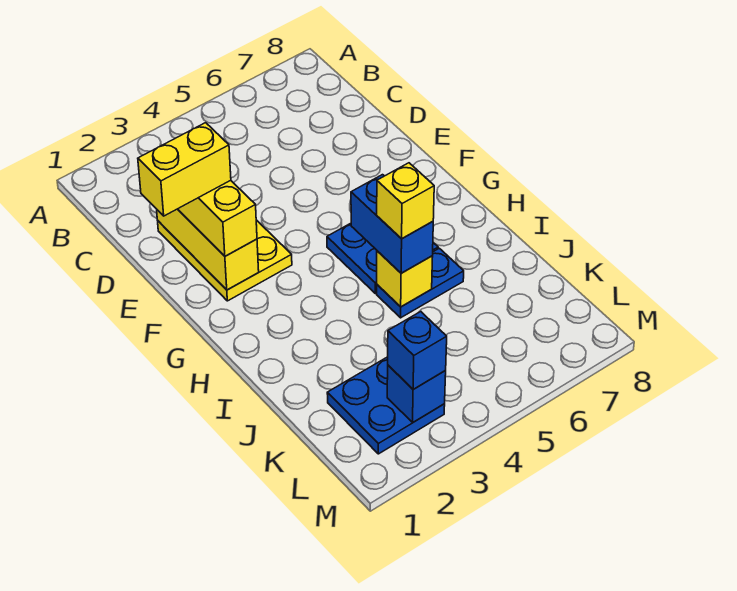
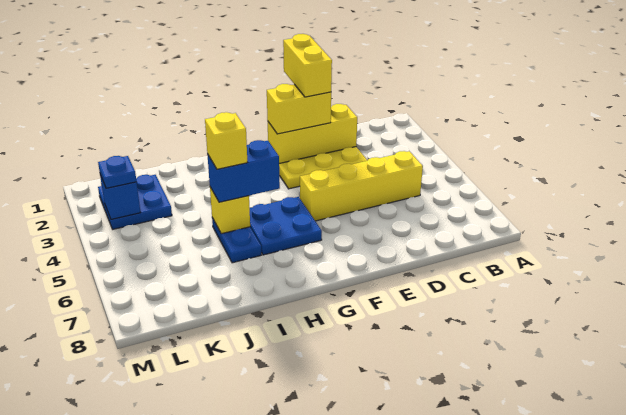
none -> yellow 1x4 brick [300,151,423,221]
blue 1x1 brick [388,312,447,389] -> blue 1x1 plate [98,156,137,188]

